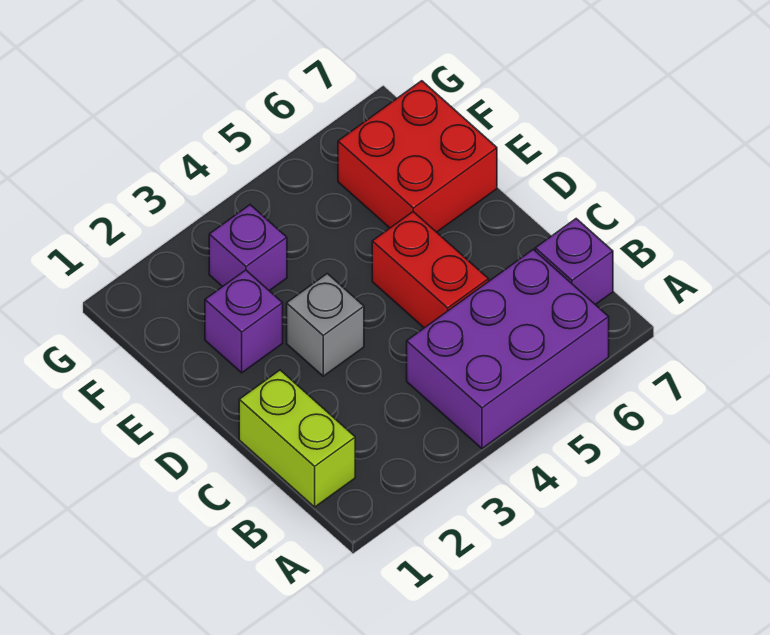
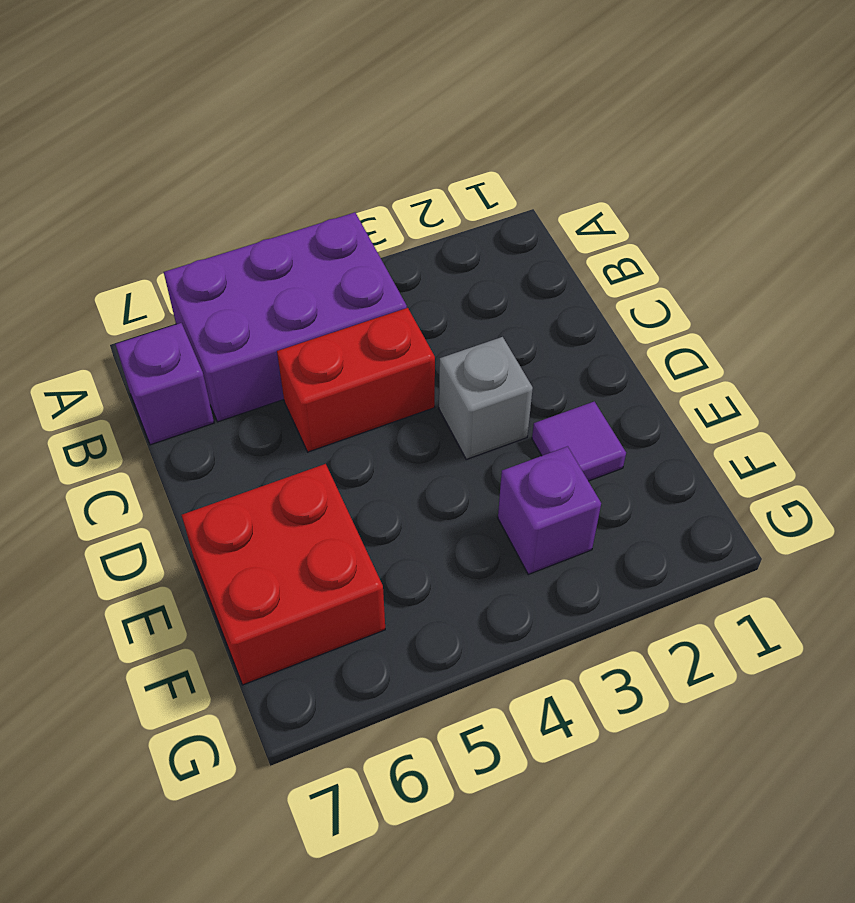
lime 1x2 brick [239,370,355,507] -> none
red 1x2 brick [372,212,489,328] -> red 1x2 brick turned to [277,308,435,452]
purple 1x1 brick [205,270,283,373] -> purple 1x1 tile [532,402,626,481]

